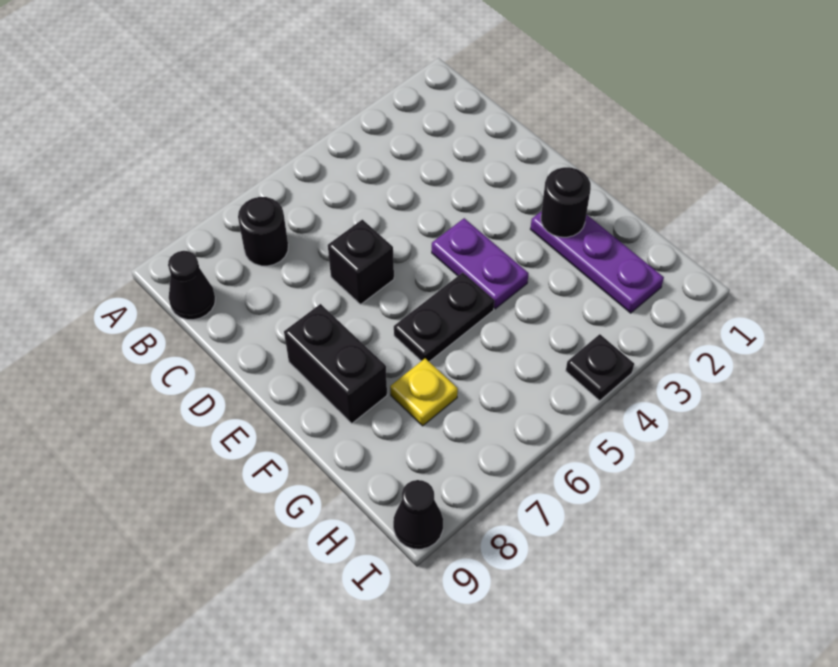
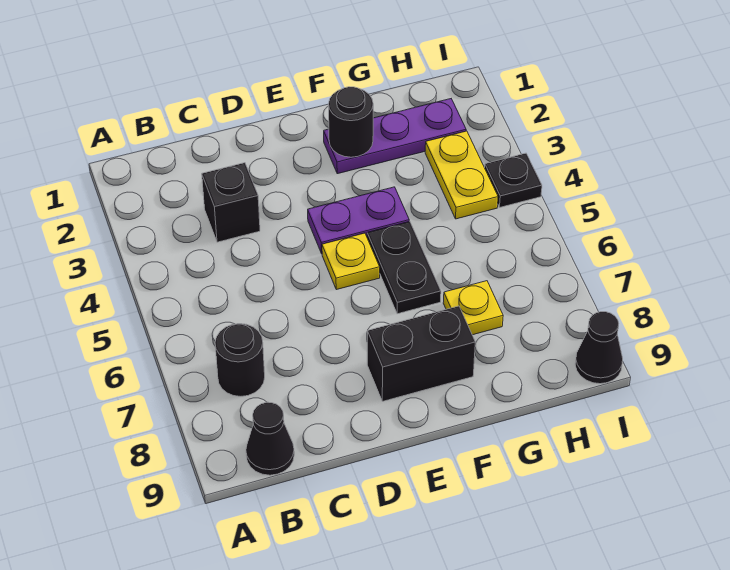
black 1x1 brick [328,220,394,304] -> black 1x1 brick moved to [202,163,260,242]
none -> yellow 1x1 plate [322,233,380,290]
none -> yellow 1x2 plate [425,131,498,219]

